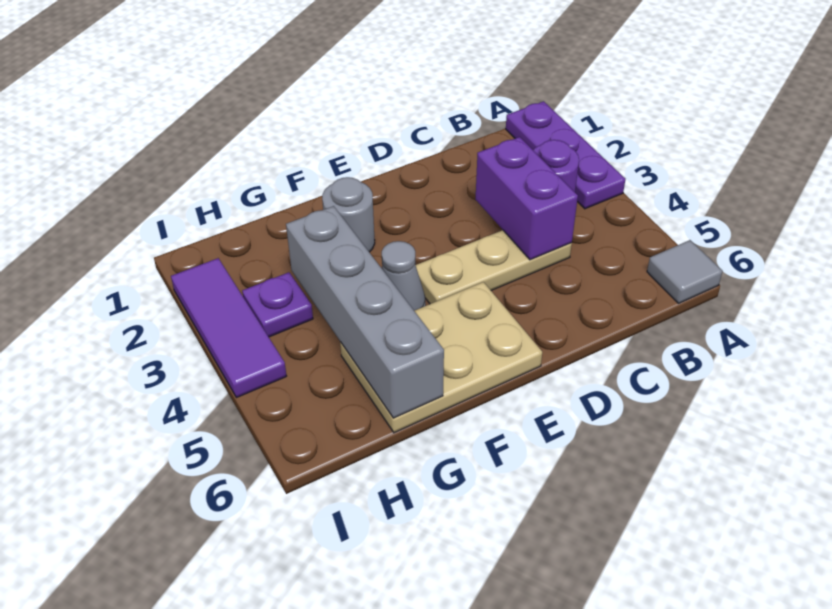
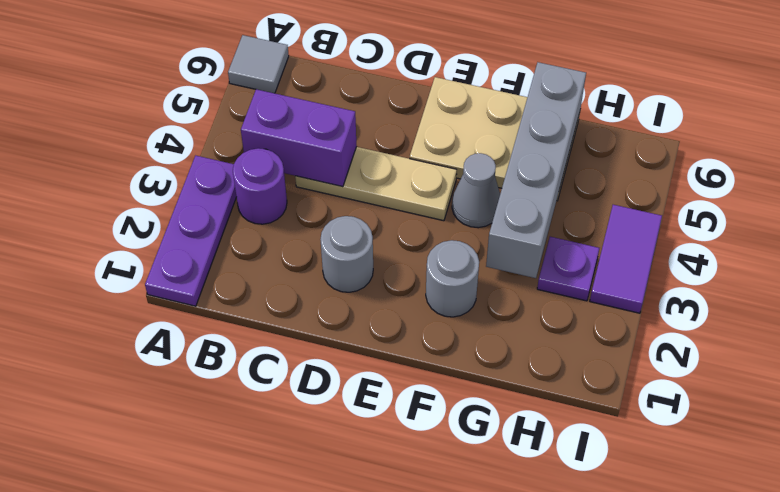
purple 1x2 brick [475,137,578,260] -> purple 1x2 brick turned to [241,89,357,187]
none -> grey 1x1 round brick [320,216,373,292]
purple 1x3 tile [171,258,286,398] -> purple 1x2 tile [590,205,662,313]

